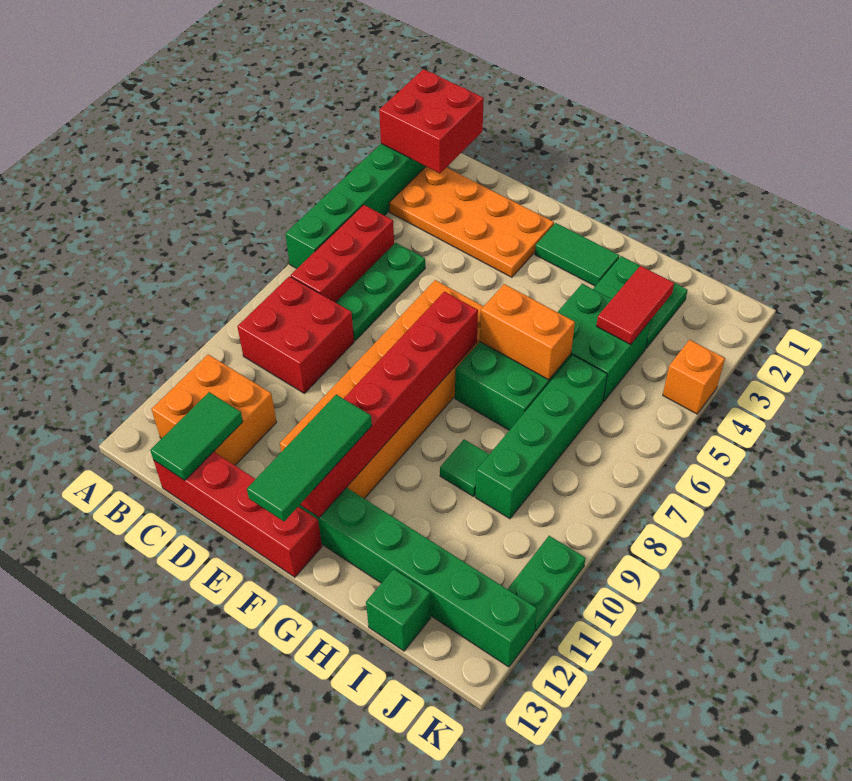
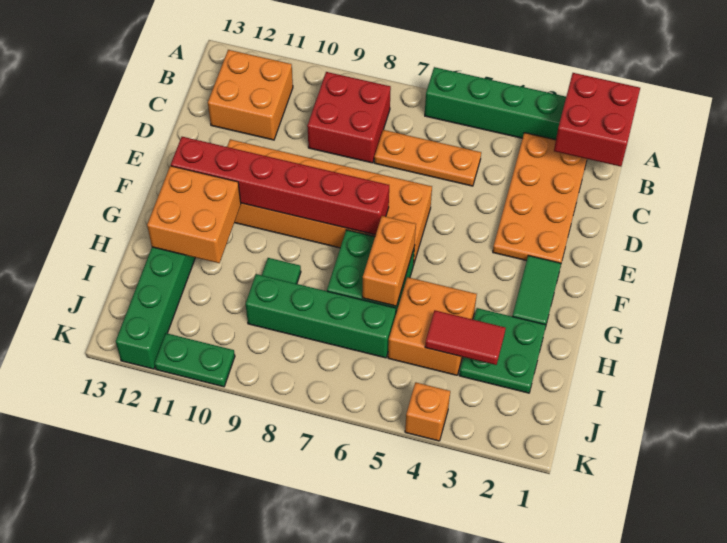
red 1x3 brick [291,205,394,303] -> none
green 1x3 plate [336,243,425,341] -> orange 1x3 plate [374,130,481,186]
green 1x2 tile [150,392,243,481] -> none
red 1x4 brick [154,452,322,577] -> none
green 1x3 tile [247,395,372,521] -> none
none -> orange 2x2 brick [147,166,241,263]
green 2x2 brick [558,284,651,402] -> orange 2x2 brick [388,277,477,375]
green 1x1 brick [366,569,431,651] -> none

